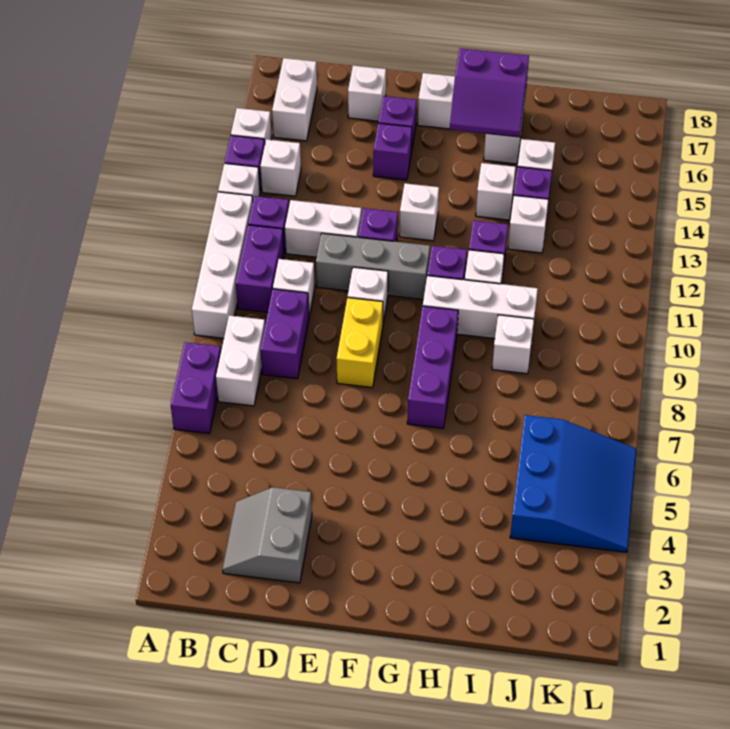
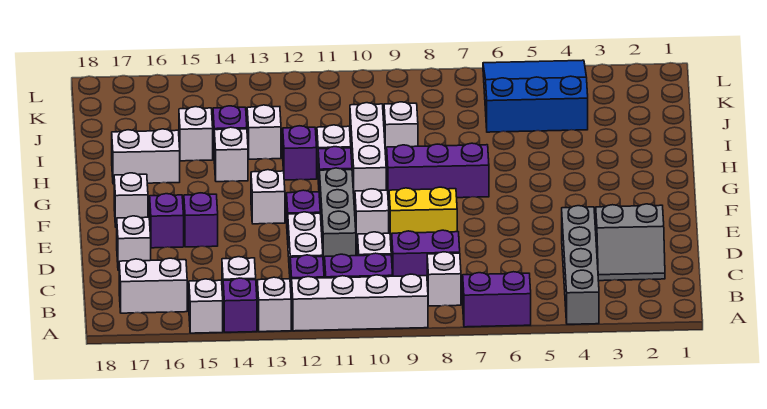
none -> grey 1x4 brick [562,206,599,324]
white 1x2 brick [216,315,265,406] -> white 1x1 brick [427,252,461,306]
purple 2x2 slope [450,48,529,137] -> none

